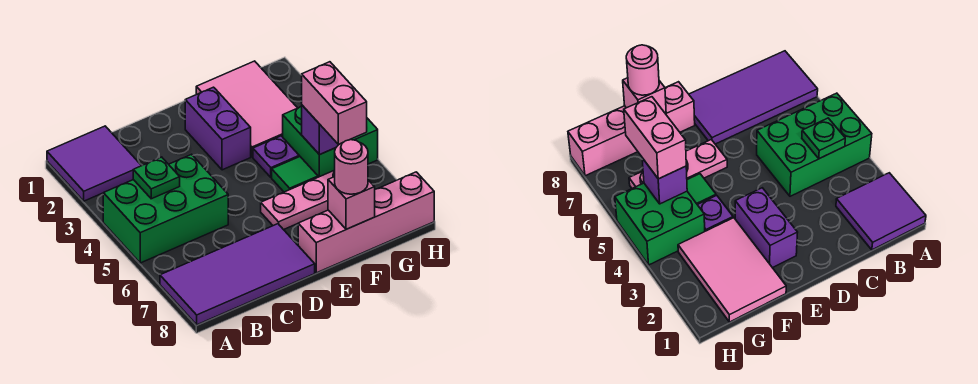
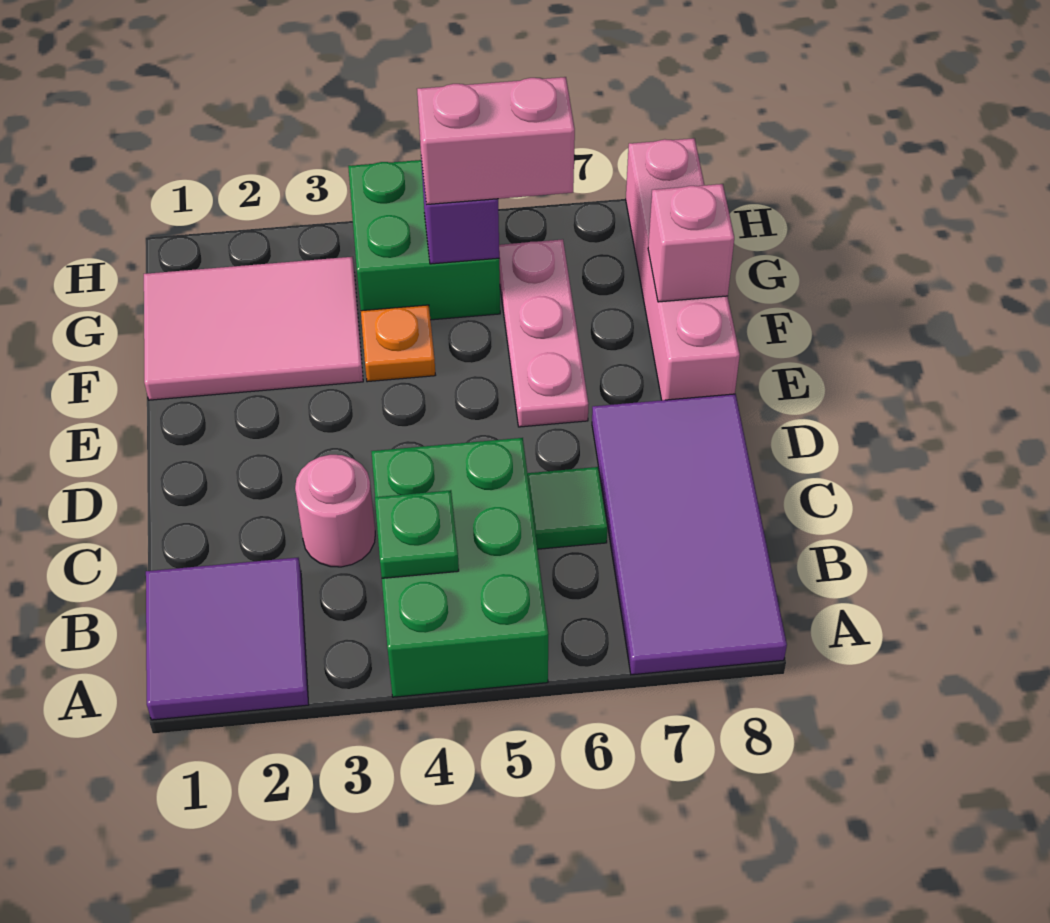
purple 1x2 brick [185,87,251,170] -> none
purple 1x1 plate [253,136,299,177] -> orange 1x1 plate [361,305,435,382]
green 1x1 tile [272,157,318,192] -> green 1x1 tile moved to [527,467,607,549]
pink 1x1 round brick [335,140,368,194] -> pink 1x1 round brick moved to [295,455,375,567]

